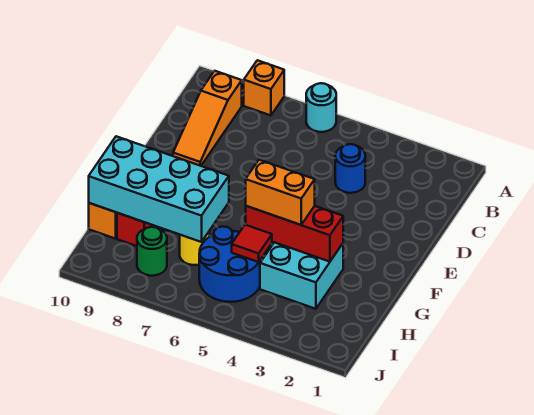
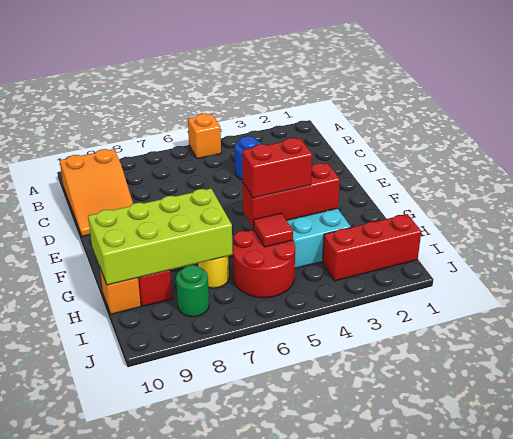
cyan 1x1 round brick [306,83,336,132] -> none
orange 1x1 brick [244,60,284,115] -> orange 1x1 brick moved to [188,113,221,159]
orange 1x3 slope [173,71,242,166] -> orange 2x3 slope [59,149,133,236]
orange 1x2 brick [246,160,315,225] -> red 1x2 brick [242,138,312,198]
cyan 2x4 brick [89,136,229,242] -> lime 2x4 brick [88,189,233,285]
blue 2x2 round brick [199,226,262,302] -> red 2x2 round brick [233,230,295,298]
none -> red 1x3 brick [322,214,421,281]

